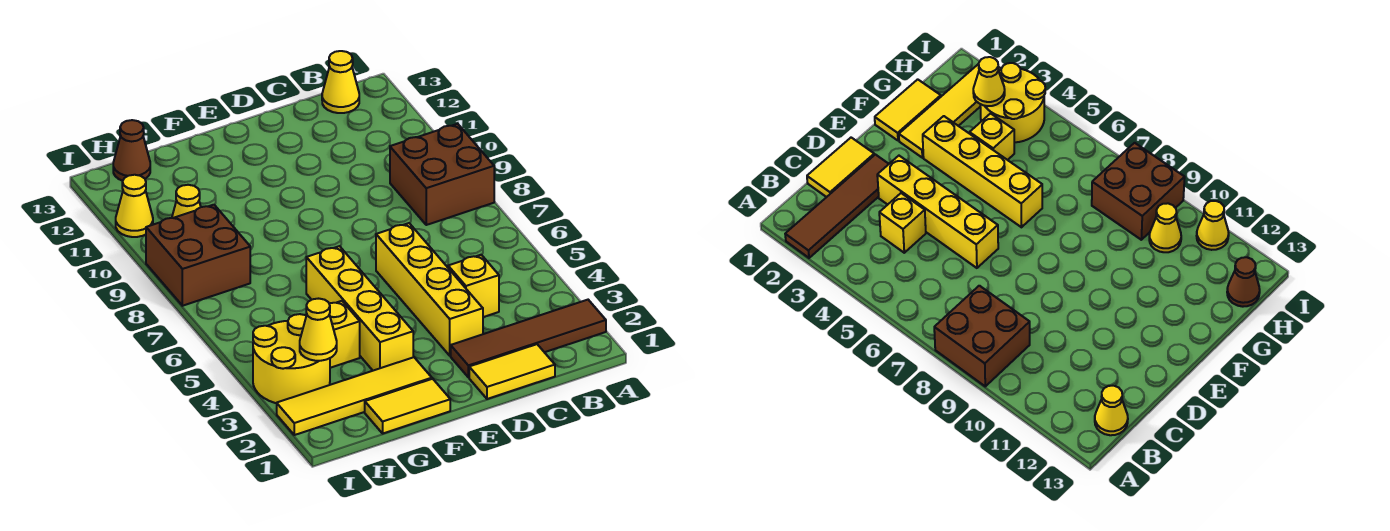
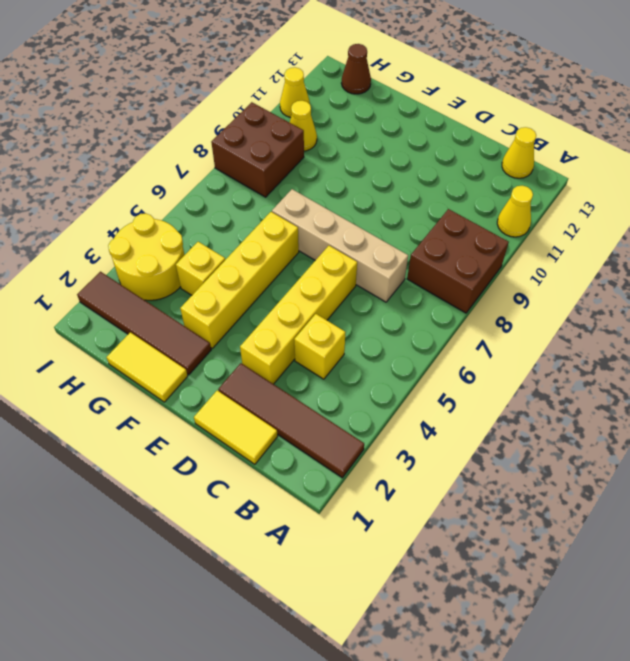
none -> tan 1x4 brick [272,189,408,302]
yellow 1x4 tile [277,357,432,435] -> brown 1x4 tile [77,272,211,375]
yellow 1x1 cone [300,299,337,361] -> yellow 1x1 cone moved to [497,186,533,237]

